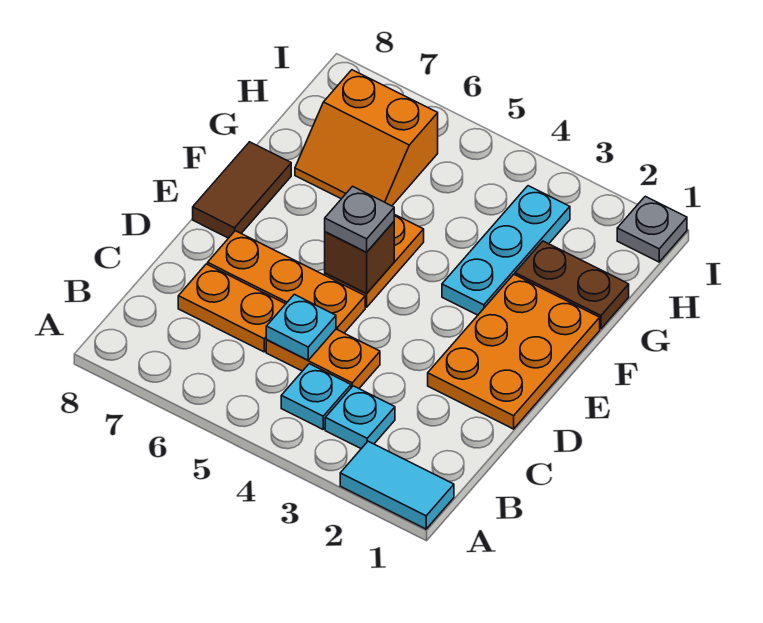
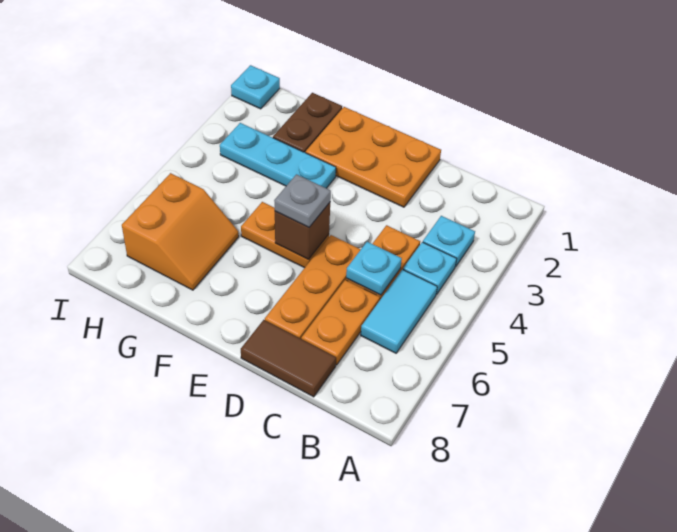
cyan 1x2 tile [340,441,454,529] -> cyan 1x2 tile moved to [361,270,437,353]
brown 1x2 tile [193,142,291,238] -> brown 1x2 tile moved to [241,320,336,397]
grey 1x1 plate [617,196,687,262] -> cyan 1x1 plate [231,65,280,109]

